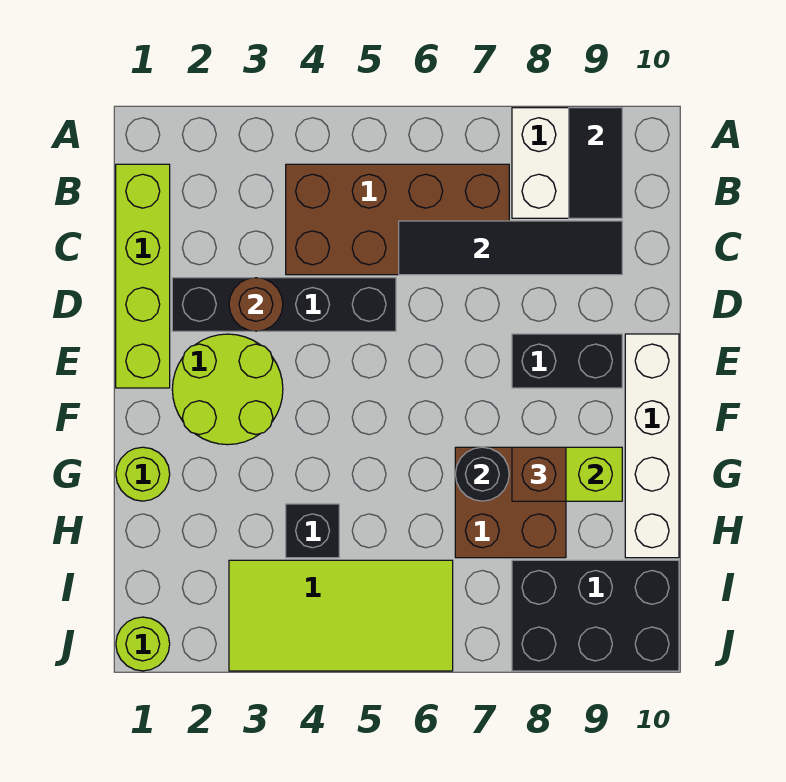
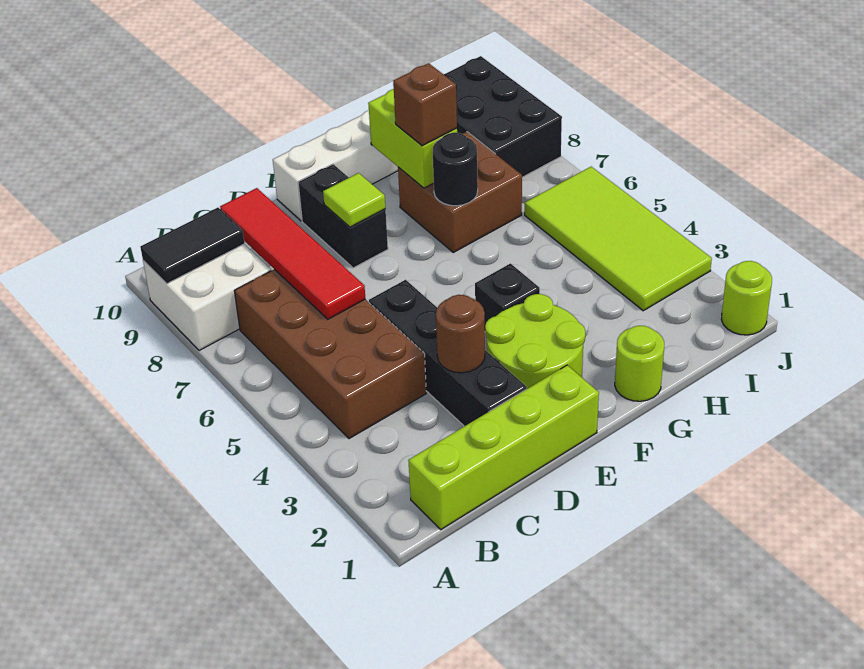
black 1x4 tile [399,221,622,275] -> red 1x4 tile [220,188,365,319]
none -> lime 1x1 tile [323,173,385,227]
black 1x1 brick [286,504,339,558] -> black 1x1 brick moved to [475,263,540,325]

